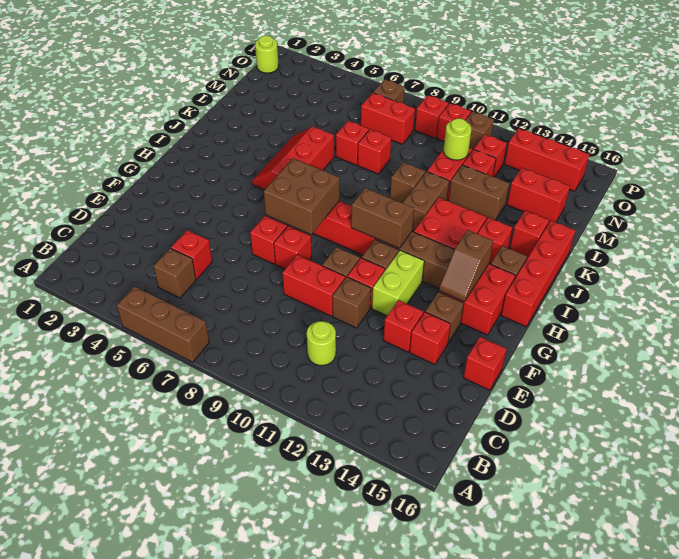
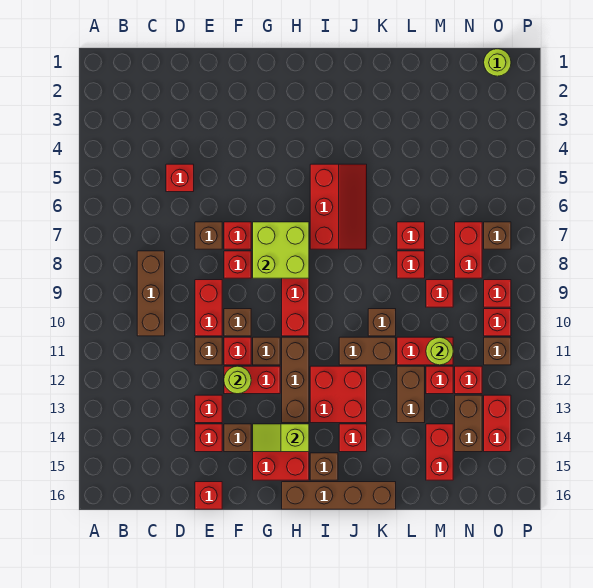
brown 1x3 brick [117,286,209,362] -> brown 1x3 brick moved to [137,251,165,336]
brown 1x1 brick [154,248,196,298] -> brown 1x1 brick moved to [195,222,222,249]
lime 1x1 round brick [307,321,336,365] -> lime 1x1 round brick moved to [224,366,251,394]
lime 1x2 brick [372,250,424,316] -> red 1x2 brick [224,366,280,394]
brown 2x2 brick [264,158,339,235] -> lime 2x2 brick [253,222,309,278]
brown 1x2 slope [439,230,493,301] -> lime 1x2 slope [253,424,309,452]
brown 1x2 brick [351,188,414,248] -> brown 1x2 brick moved to [455,395,482,452]
red 1x4 brick [501,221,575,327] -> brown 1x4 brick [282,482,396,509]
red 2x3 slope [252,127,334,190] -> red 2x3 slope turned to [310,164,367,249]
red 1x1 brick [510,210,549,256] -> red 1x1 brick moved to [426,280,453,307]
red 1x3 brick [505,128,589,191] -> red 1x2 brick [484,395,511,452]

